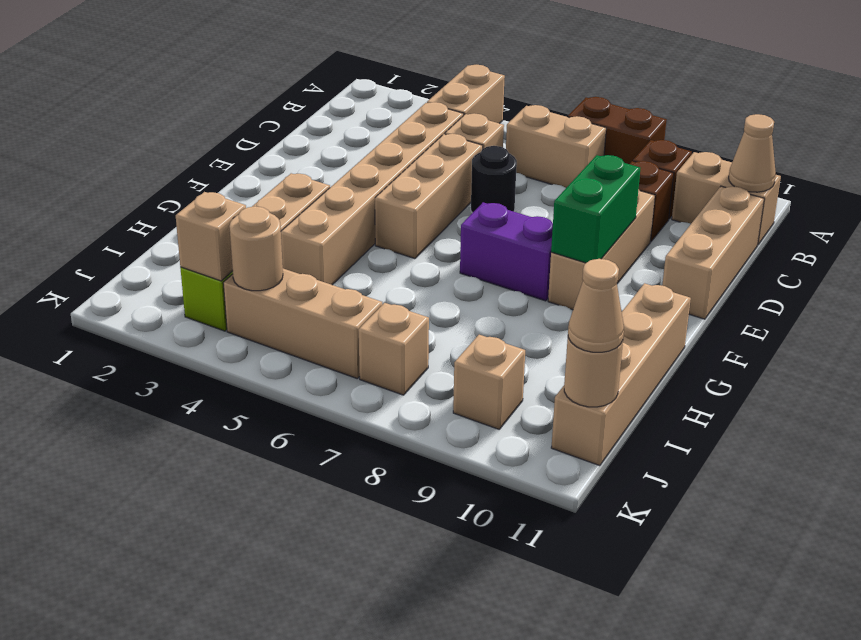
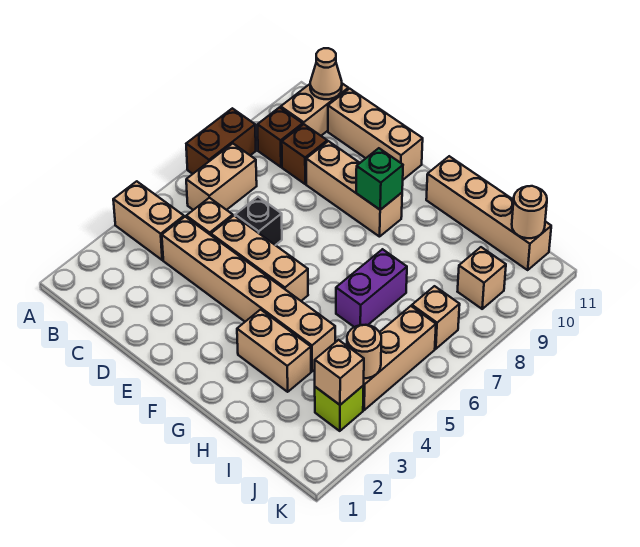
black 1x1 round brick [471,146,517,213] -> black 1x1 brick [235,197,282,245]
green 1x2 brick [551,155,640,263] -> green 1x1 brick [356,148,403,210]
purple 1x2 brick [460,202,553,301] -> purple 1x2 brick moved to [336,249,407,327]
tan 1x1 cone [568,259,624,352] -> none

